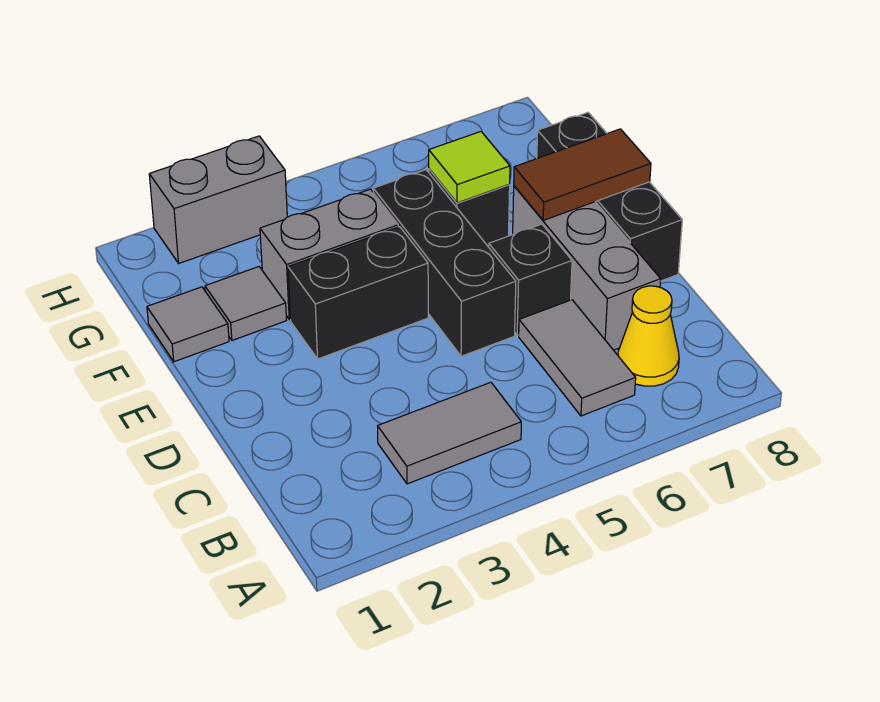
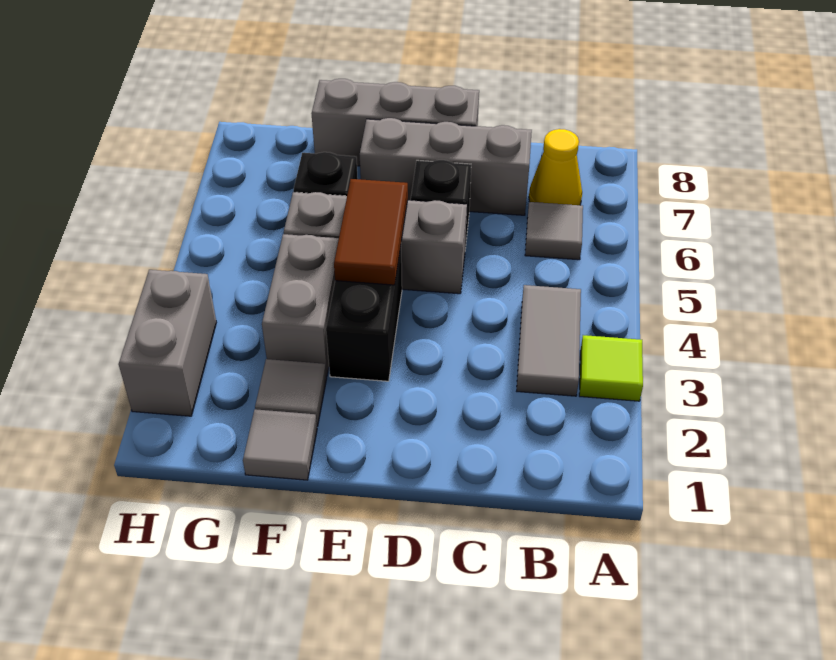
grey 1x2 tile [519,300,636,416] -> grey 1x1 tile [525,202,583,260]
black 1x3 brick [373,170,516,356] -> grey 1x3 brick [284,192,467,294]
black 1x3 brick [537,112,682,281] -> grey 1x3 brick [312,79,479,166]
brown 1x2 tile [514,129,651,220] -> brown 1x2 tile moved to [334,179,408,285]
lime 1x1 tile [429,132,510,203] -> lime 1x1 tile moved to [579,335,643,401]

